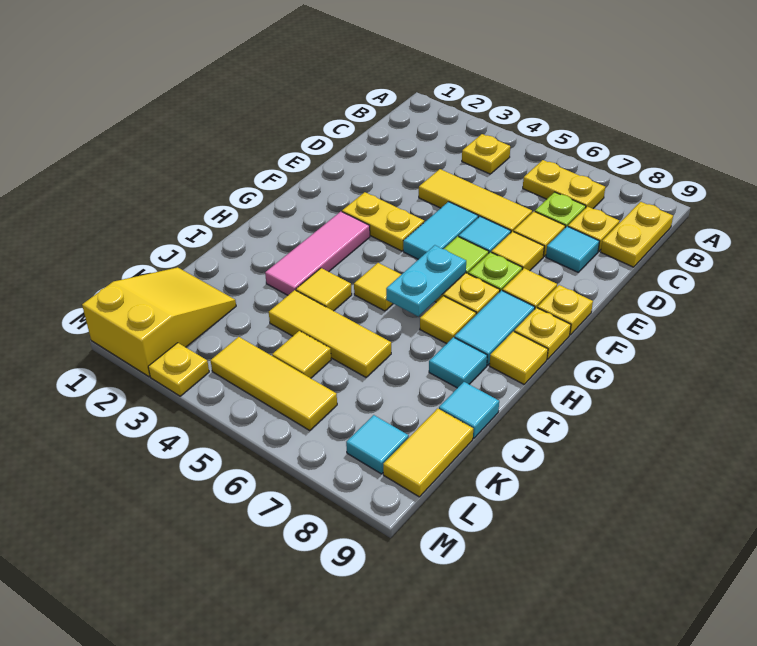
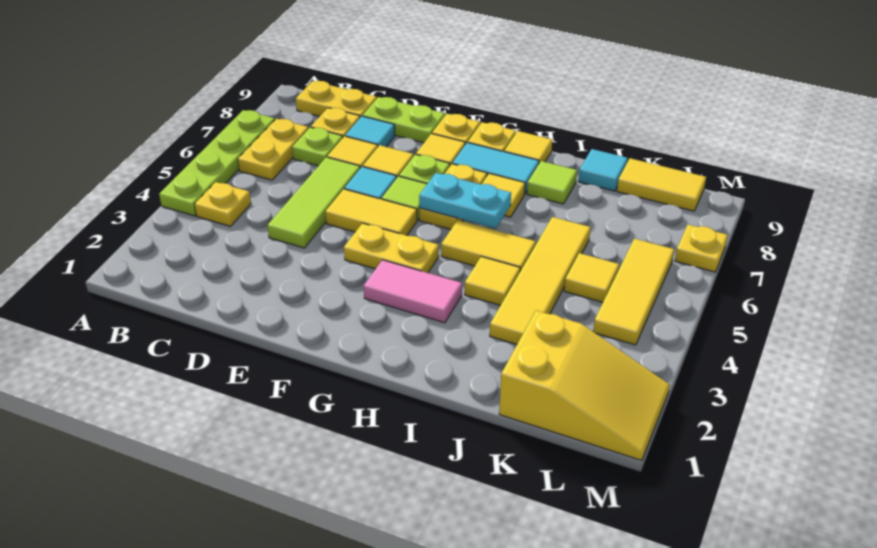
none -> lime 1x4 plate [159,110,275,216]
yellow 1x3 tile [419,169,532,232] -> lime 1x3 tile [268,157,360,248]
none -> lime 1x2 plate [362,97,445,143]
cyan 1x2 tile [403,202,478,259] -> yellow 1x2 tile [325,189,417,235]
yellow 1x2 plate [342,192,424,251] -> yellow 1x2 plate turned to [344,223,439,273]
pink 1x3 tile [265,212,370,295] -> pink 1x2 tile [364,260,462,323]
yellow 1x1 tile [354,263,401,311] -> yellow 1x2 tile [441,220,536,271]
cyan 1x1 tile [429,337,487,388] -> lime 1x1 tile [527,161,577,204]
yellow 1x3 tile [269,290,391,377] -> yellow 1x4 tile [490,217,591,345]
yellow 2x3 slope [82,267,236,377] -> yellow 2x3 slope turned to [499,310,670,461]
cyan 1x1 tile [346,415,409,474] -> none
yellow 1x1 plate [148,343,209,396] -> yellow 1x1 plate moved to [675,225,728,272]

